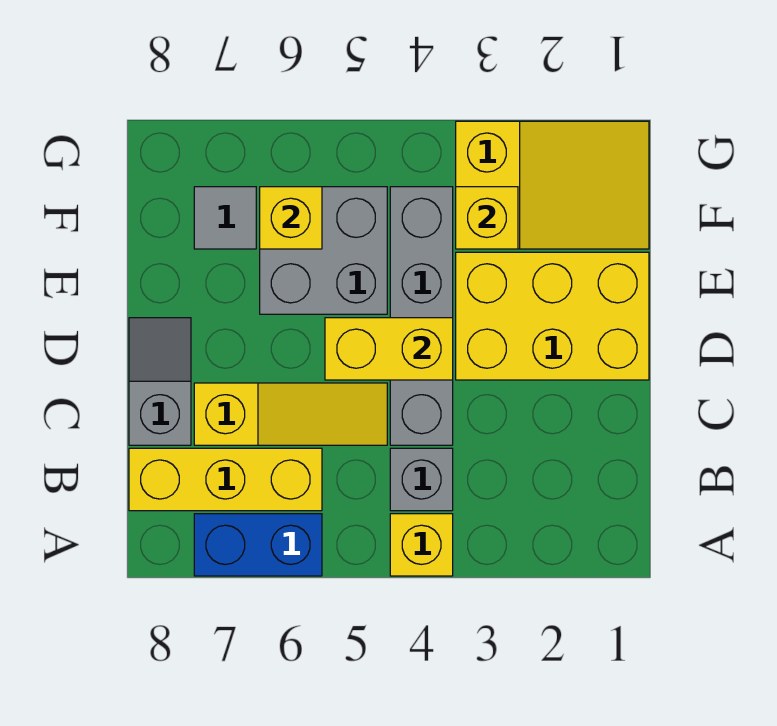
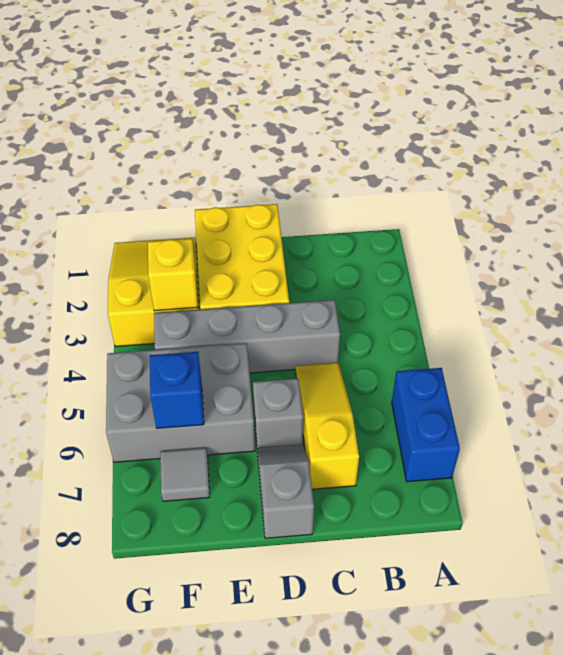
yellow 1x1 brick [390,514,453,576] -> none
grey 1x1 brick [390,448,453,511] -> grey 1x1 brick moved to [253,379,303,448]
yellow 1x3 brick [129,448,322,511] -> none
grey 1x2 slope [129,318,191,445] -> grey 1x2 slope turned to [257,444,314,538]
yellow 1x2 brick [325,318,453,380] -> none
grey 2x2 brick [260,187,387,314] -> grey 2x3 brick [106,343,255,462]
yellow 1x1 brick [260,187,322,249] -> blue 1x1 brick [150,352,204,428]

